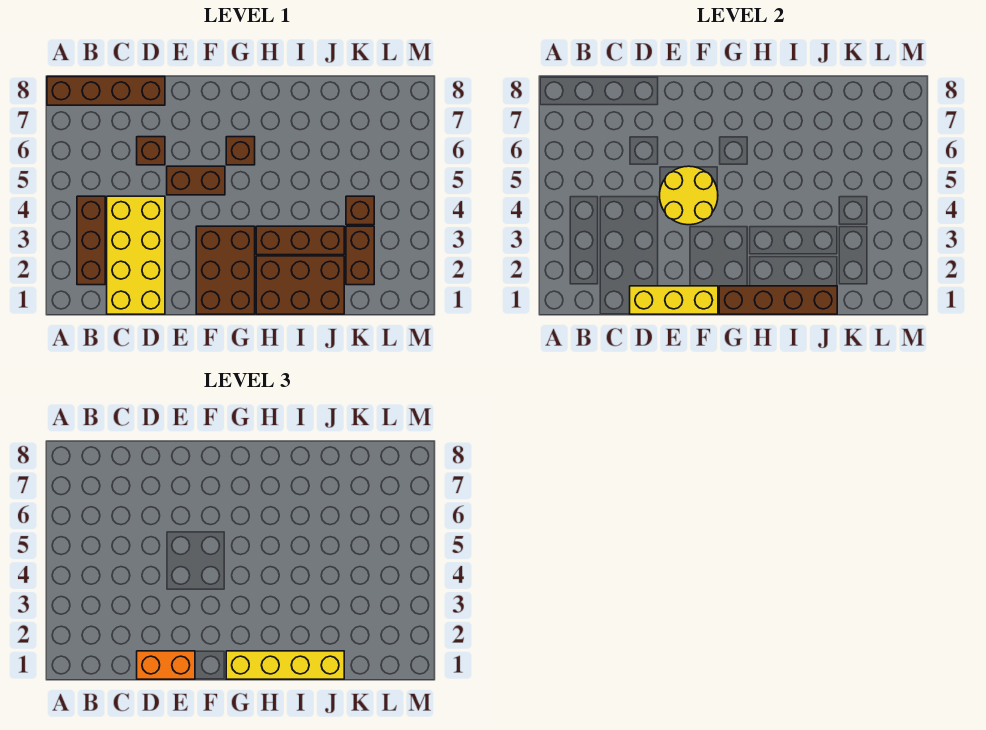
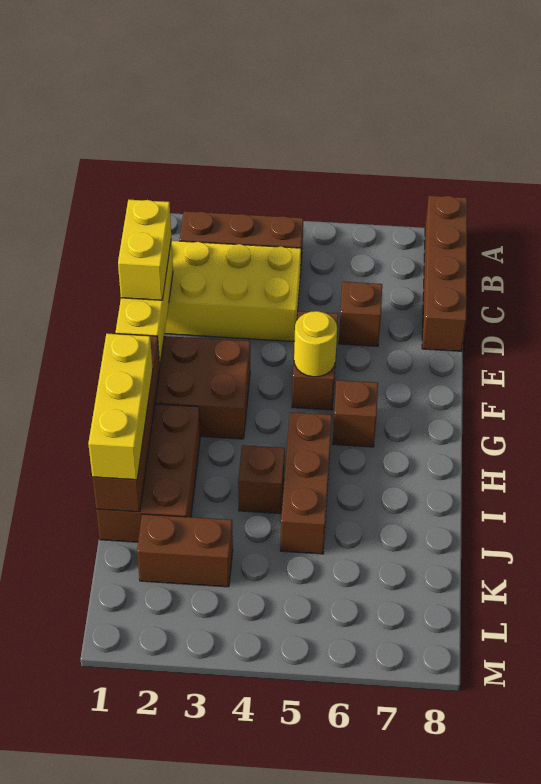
orange 1x2 brick [137,651,195,679] -> yellow 1x2 brick [118,200,171,300]
yellow 2x2 round brick [660,166,718,225] -> yellow 1x1 round brick [294,311,337,377]
yellow 1x4 brick [226,651,344,679] -> yellow 1x3 brick [88,334,153,480]
brown 1x3 brick [256,226,344,255] -> brown 1x3 brick moved to [280,412,332,554]
brown 1x1 brick [346,196,374,225] -> brown 1x1 brick moved to [238,445,285,514]

